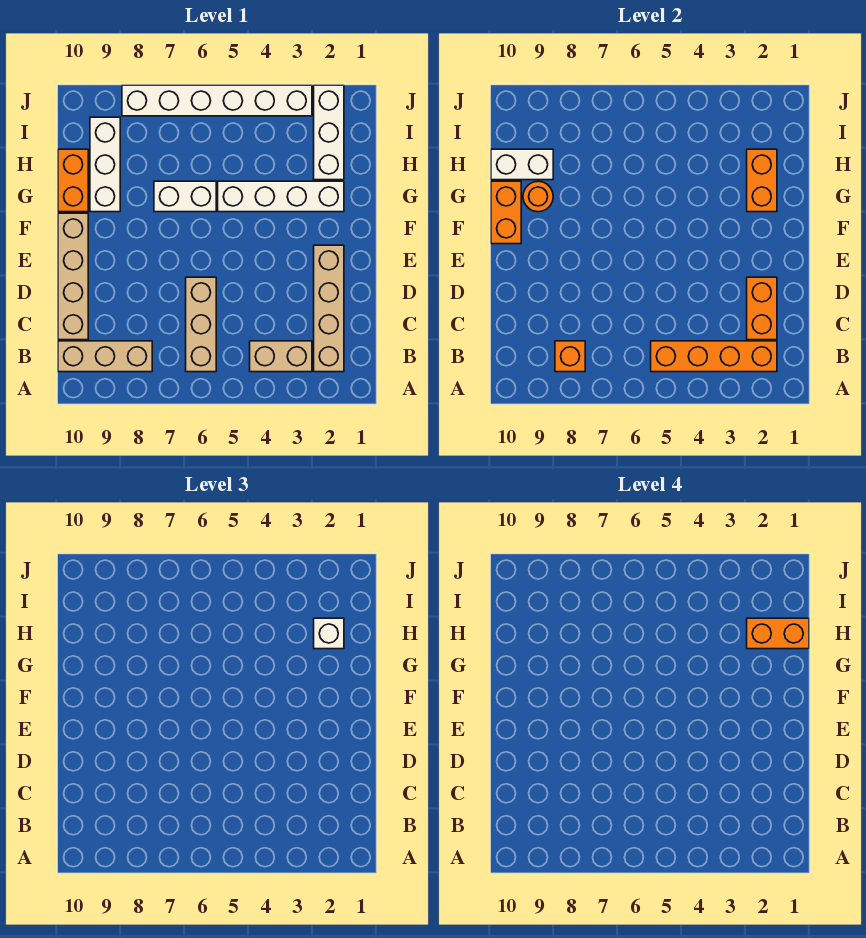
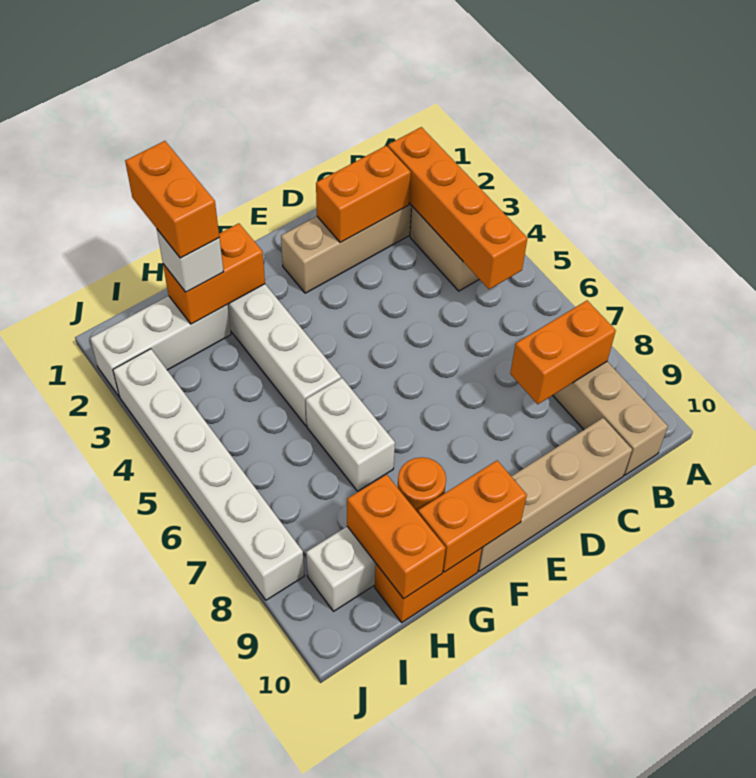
tan 1x3 brick [186,277,216,372] -> none
orange 1x1 brick [555,341,585,372] -> orange 1x2 brick [510,301,616,404]
white 1x2 brick [491,149,553,180] -> orange 1x2 brick [347,475,445,599]

